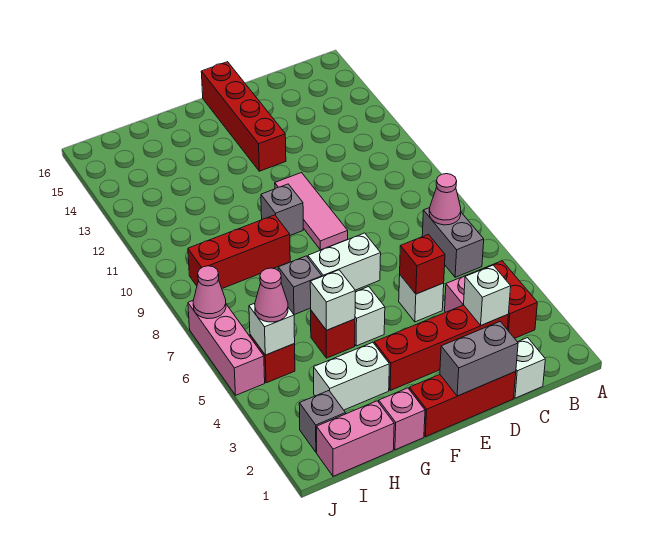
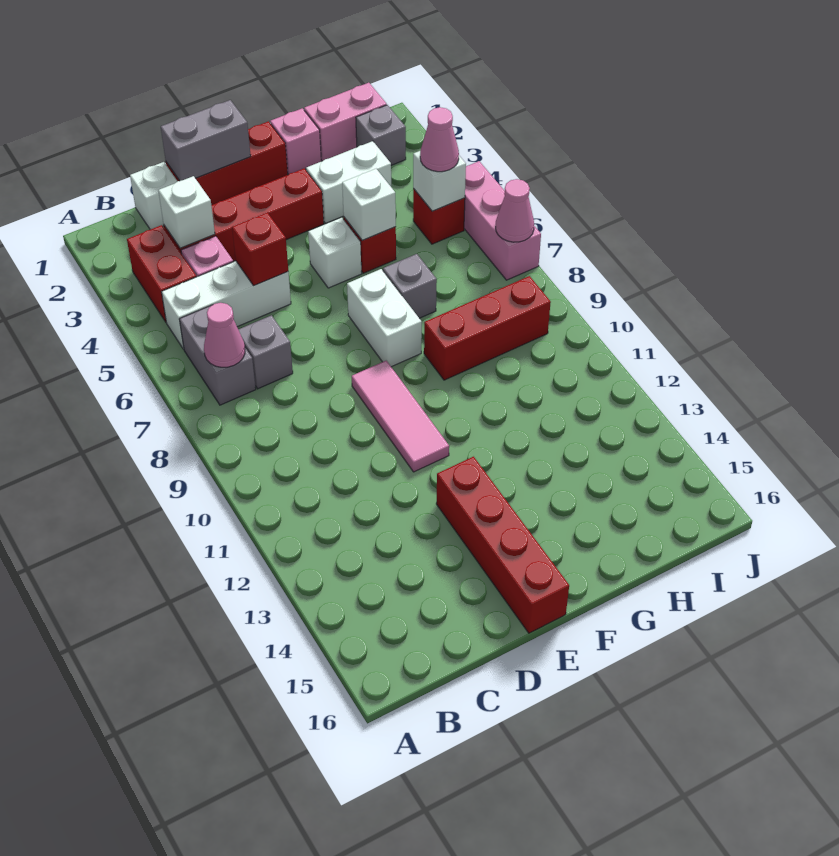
white 1x1 brick [399,275,444,322] -> white 1x3 brick [162,261,291,349]
white 1x2 brick [308,233,381,290] -> white 1x2 brick turned to [347,269,422,367]
grey 1x1 brick [261,184,303,235] -> grey 1x1 brick moved to [238,315,293,389]

